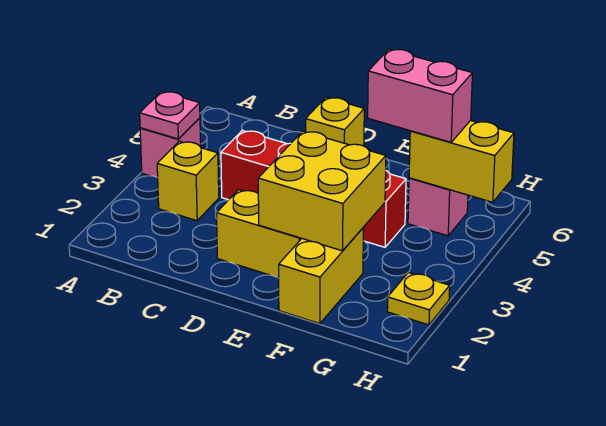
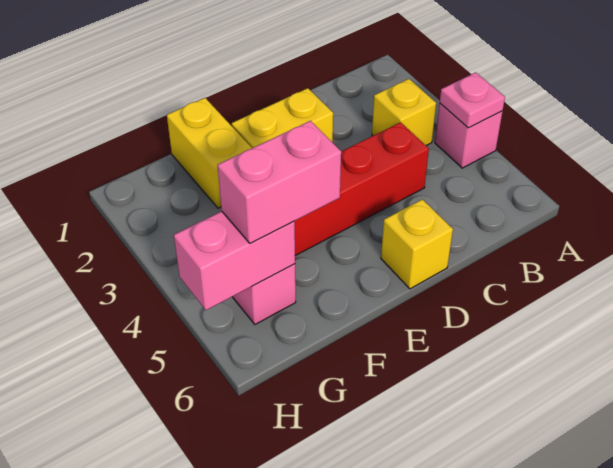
yellow 2x2 brick [258,131,386,251] -> none
yellow 1x2 brick [409,120,514,202] -> pink 1x2 brick [174,211,295,310]
yellow 1x1 plate [387,273,450,325] -> none

